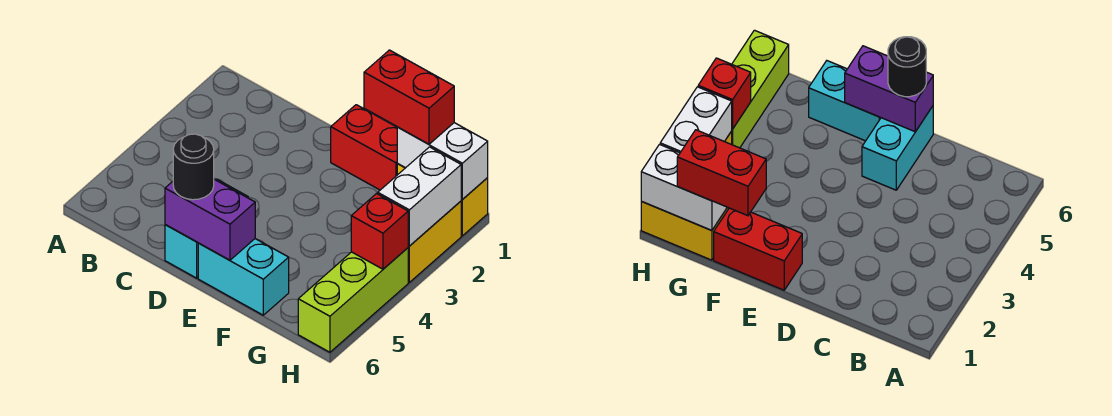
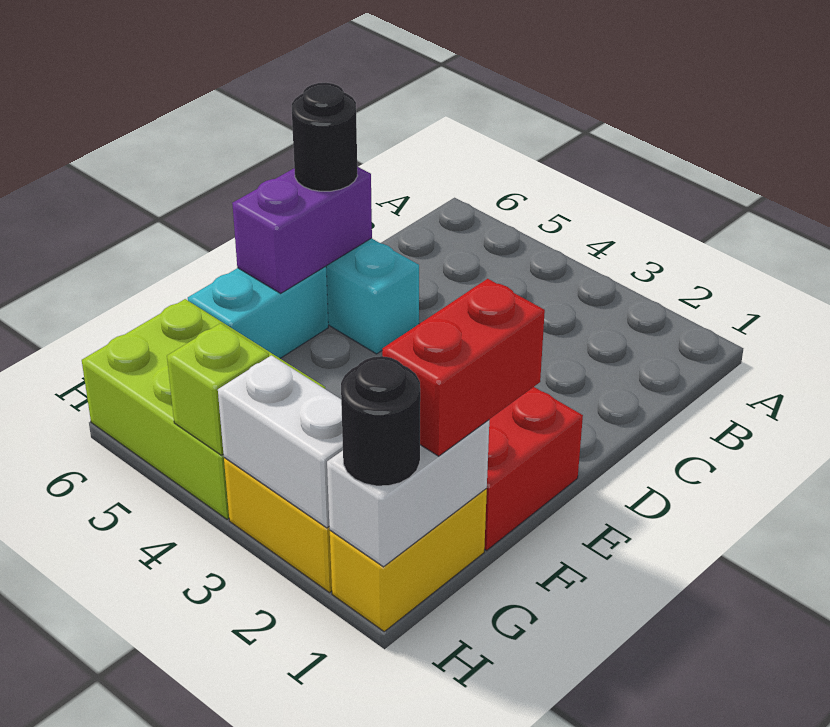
none -> black 1x1 round brick [341,356,420,486]
lime 1x3 brick [298,248,408,352] -> lime 2x3 brick [82,299,325,519]
red 1x1 brick [351,194,408,269] -> lime 1x1 brick [167,323,269,455]

